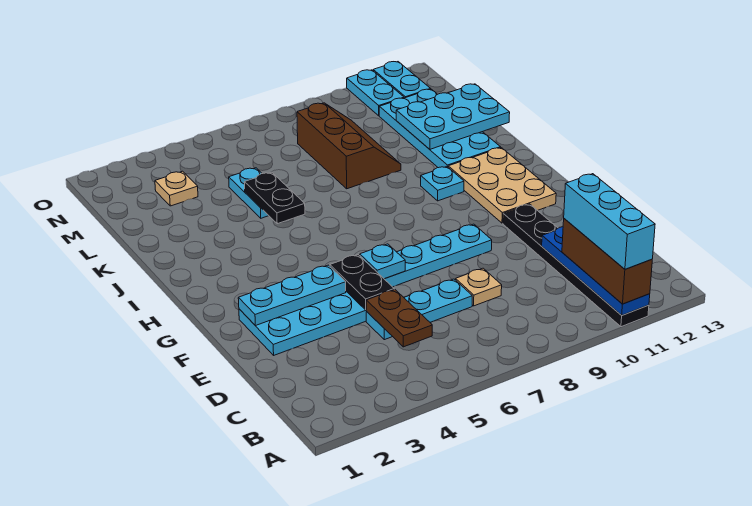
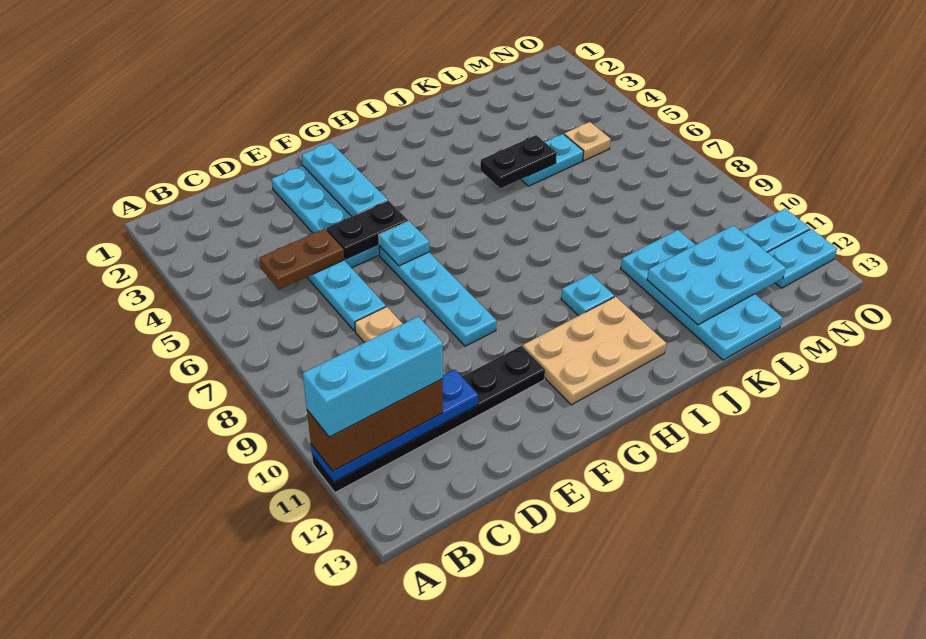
cyan 2x4 plate [379,89,501,168] -> cyan 2x4 plate turned to [621,230,783,360]
brown 2x3 slope [297,103,401,189] -> none
cyan 2x3 plate [396,84,510,149] -> cyan 2x3 plate turned to [647,225,786,325]
tan 1x1 plate [155,171,198,206] -> tan 1x1 plate moved to [564,122,611,161]

